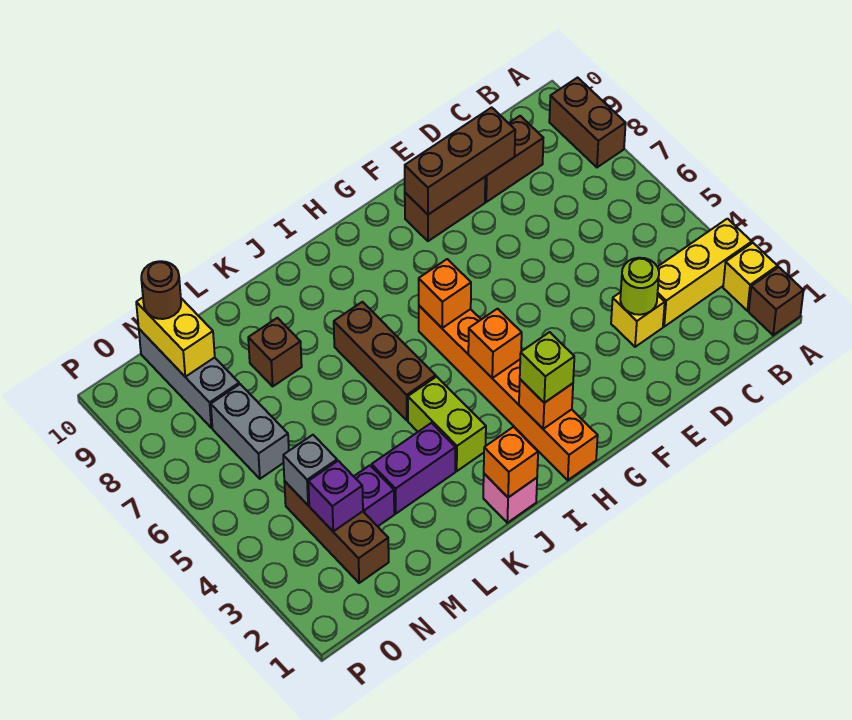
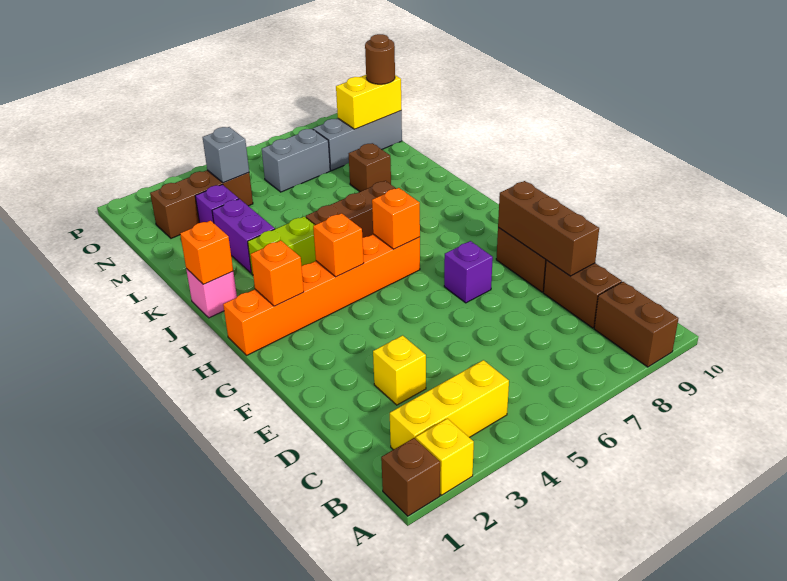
yellow 1x3 brick [657,219,752,327] -> yellow 1x3 brick turned to [390,360,509,450]
brown 1x2 brick [549,78,626,167] -> brown 1x2 brick turned to [594,282,679,367]
lime 1x1 round brick [620,258,659,315] -> none
lime 1x1 brick [520,332,574,403] -> none
purple 1x1 brick [308,461,363,531] -> purple 1x1 brick moved to [444,241,493,303]

